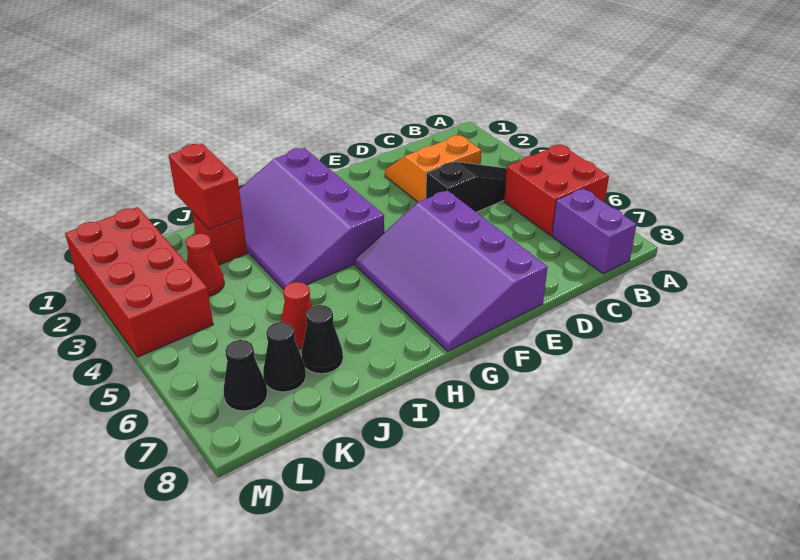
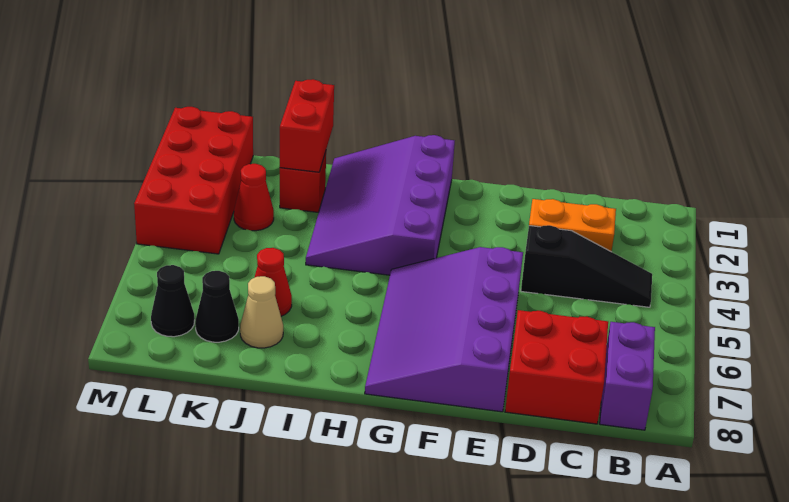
red 2x2 brick [504,144,609,235] -> red 2x2 brick moved to [505,310,608,424]
black 1x1 cone [301,305,343,374] -> tan 1x1 cone [240,276,283,348]

